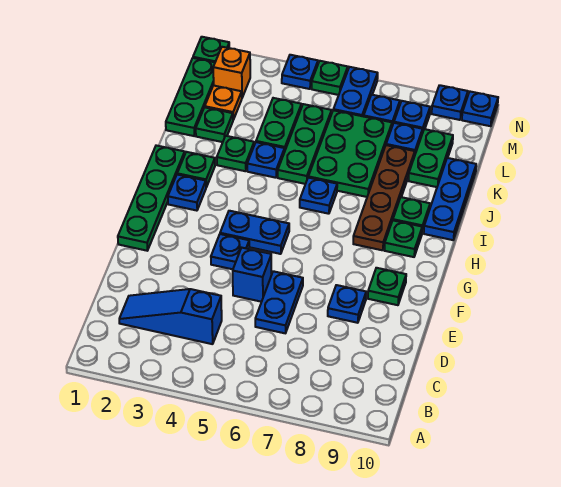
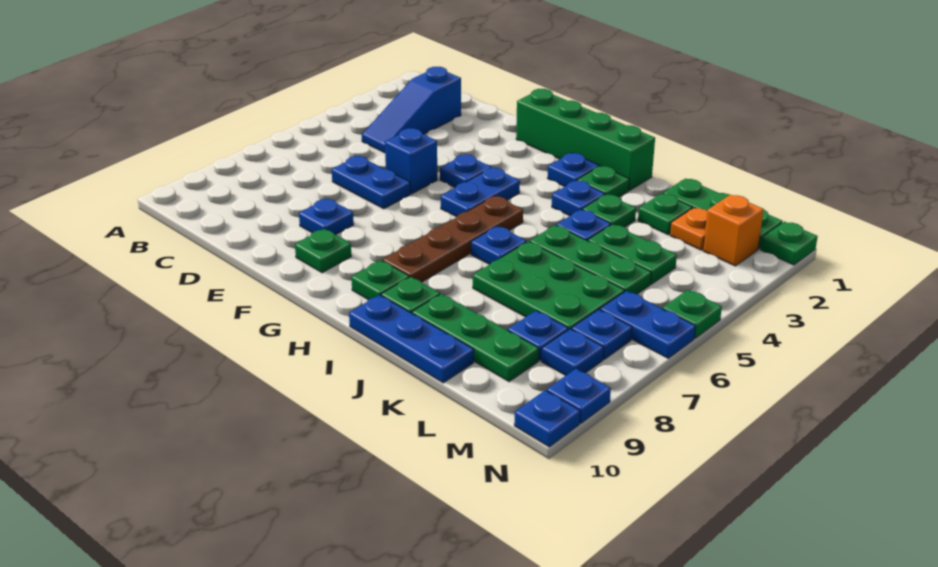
blue 1x3 slope [119,289,222,344] -> blue 1x3 slope turned to [362,67,461,153]
green 1x4 plate [118,145,185,251] -> green 1x4 brick [516,89,655,191]
brown 1x4 plate [353,145,415,250] -> brown 1x4 plate turned to [382,196,523,282]
green 1x2 plate [409,129,453,187] -> green 1x3 plate [412,294,539,382]
blue 1x1 plate [282,55,318,89] -> blue 1x1 plate moved to [552,180,605,216]

